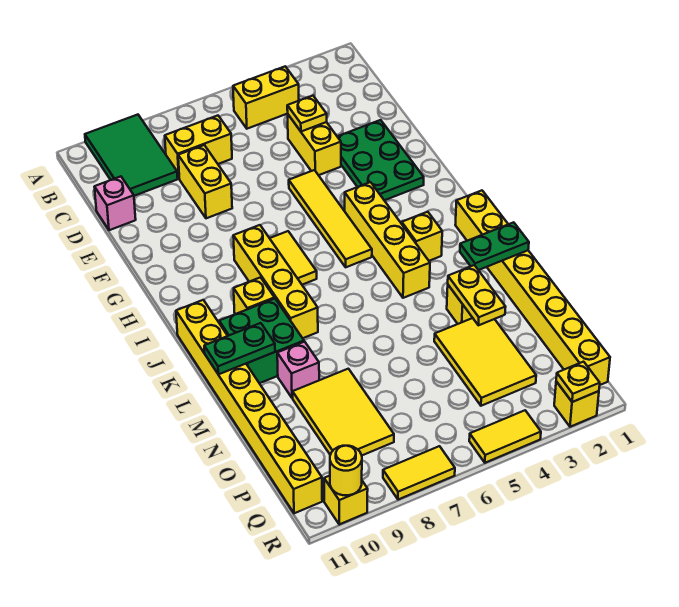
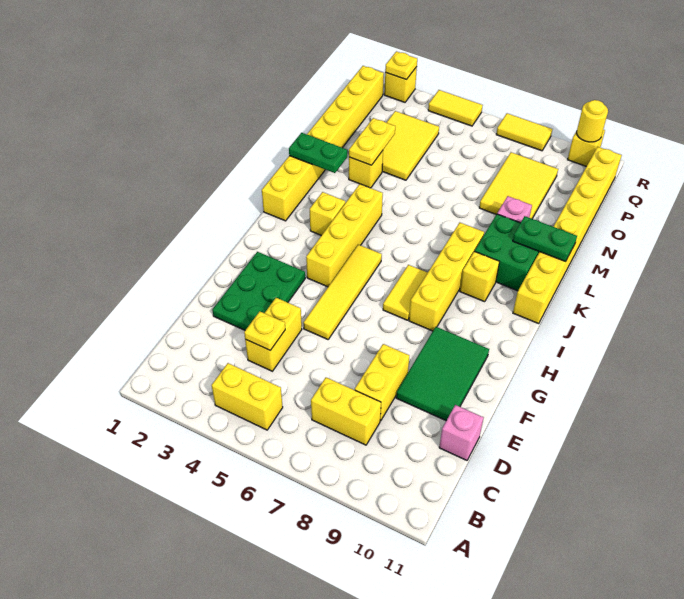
green 2x3 tile [85,115,178,196] -> green 2x3 tile moved to [396,327,489,421]

